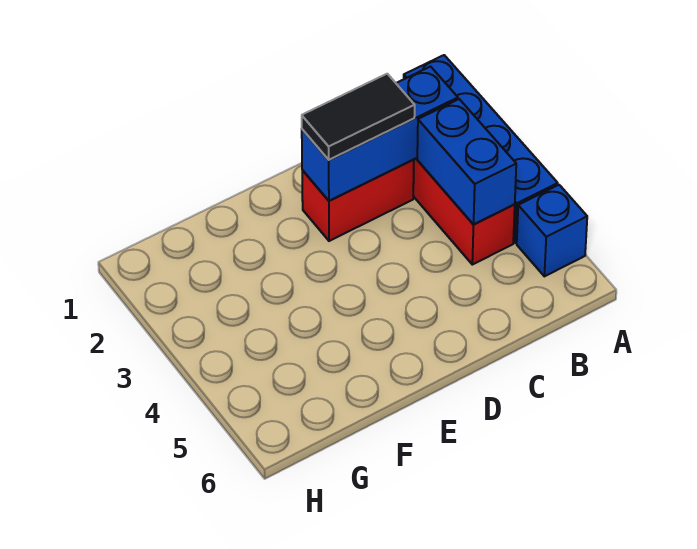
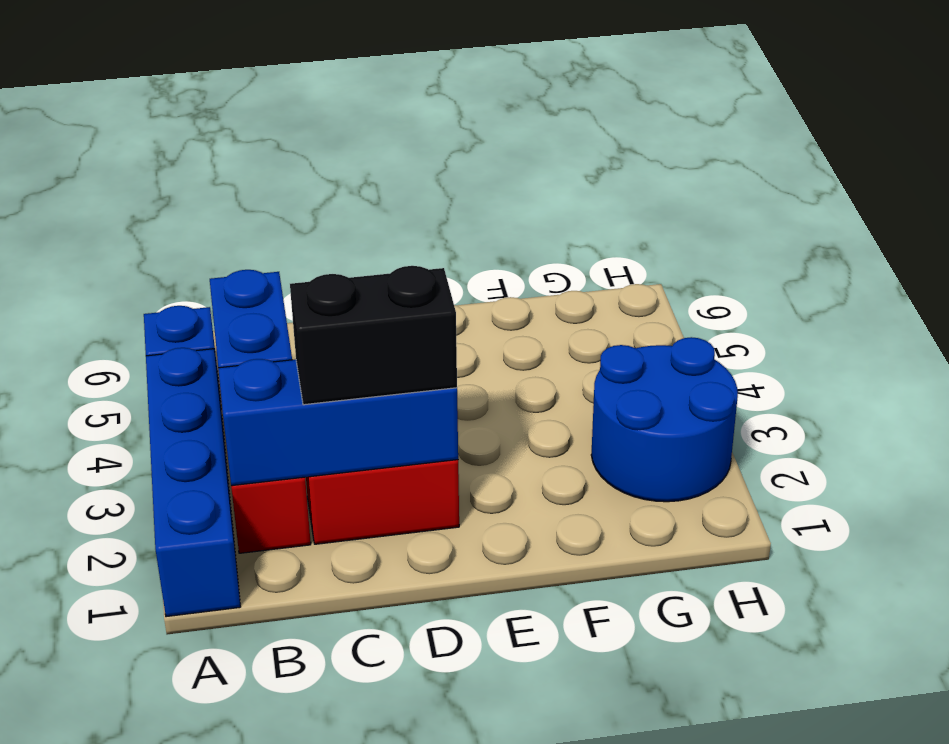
black 1x2 tile [302,74,415,160] -> black 1x2 brick [290,266,457,405]
none -> blue 2x2 round brick [591,337,738,502]

